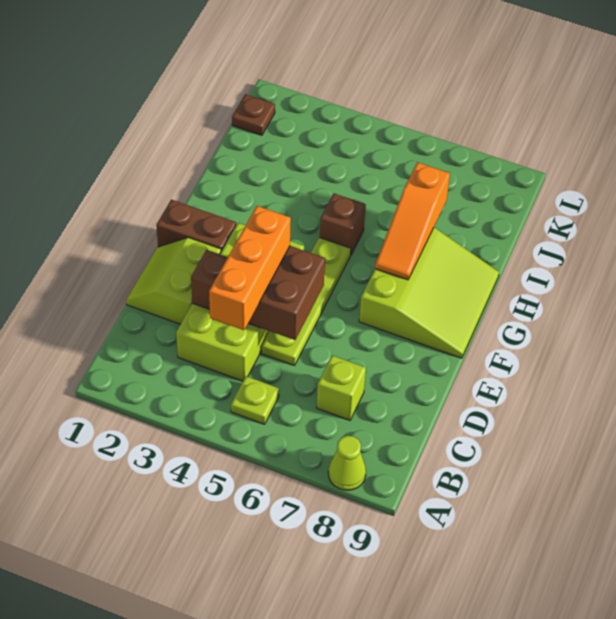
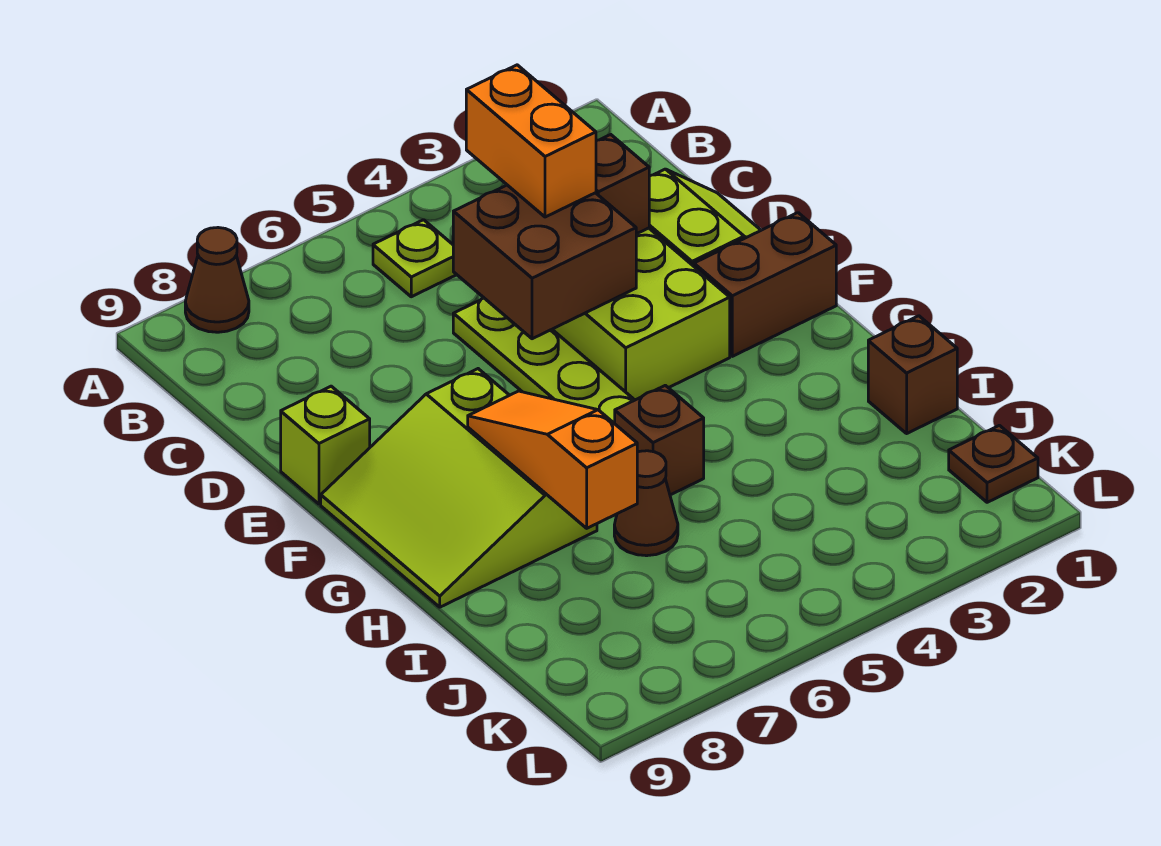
lime 1x1 cone [328,436,366,490] -> brown 1x1 cone [185,228,249,332]
orange 1x3 brick [209,206,291,330] -> orange 1x2 brick [466,65,596,217]
lime 1x1 brick [317,356,366,420] -> lime 1x1 brick moved to [281,386,370,504]
none -> brown 1x1 brick [868,316,957,433]
none -> brown 1x1 cone [614,451,678,556]

